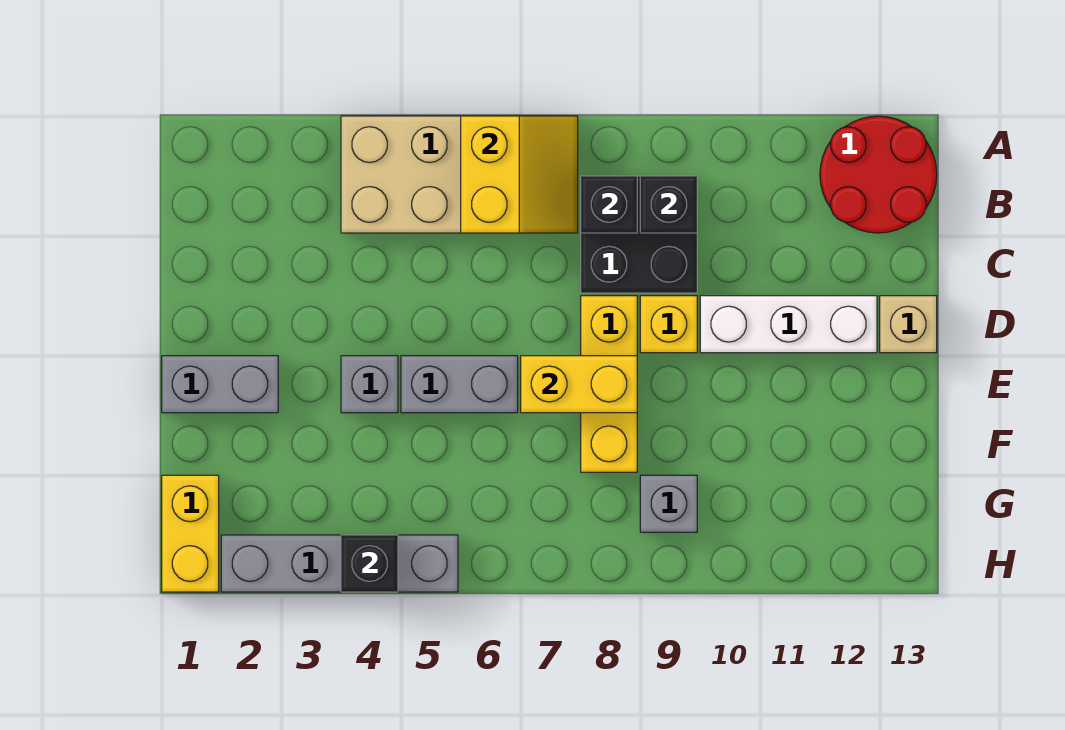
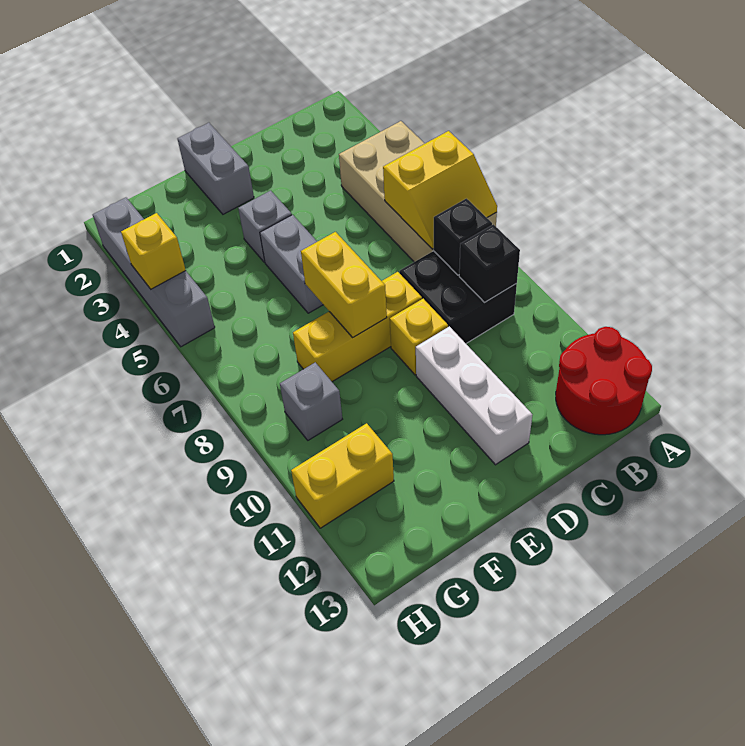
tan 1x1 brick [880,296,937,353] -> none
yellow 1x2 brick [162,475,219,592] -> yellow 1x2 brick moved to [291,423,394,528]
black 1x1 brick [341,535,398,592] -> yellow 1x1 brick [121,213,186,289]

